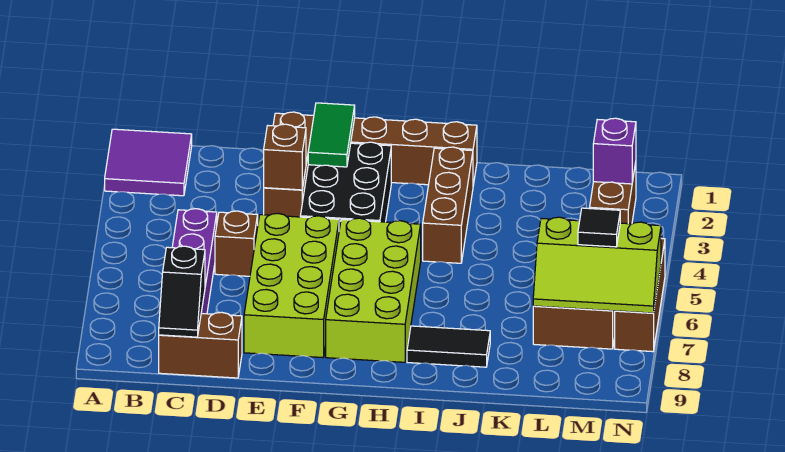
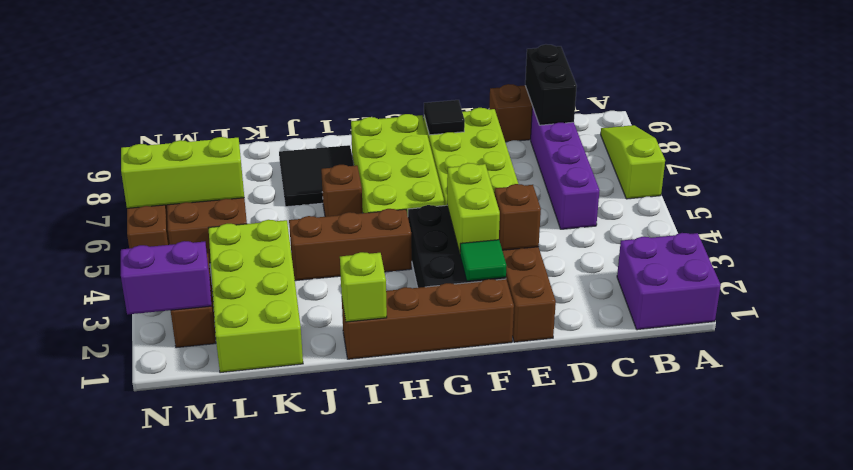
purple 2x2 tile [105,129,192,196] -> purple 2x2 brick [617,233,721,330]
none -> lime 1x3 slope [601,125,665,199]
black 1x2 slope [159,246,205,337] -> black 1x2 brick [525,44,577,125]
brown 1x1 brick [215,211,258,276] -> brown 1x1 brick moved to [321,165,363,217]
green 1x2 tile [308,103,355,167] -> green 1x1 tile [460,240,507,281]
none -> lime 1x2 brick [447,163,500,253]
none -> lime 1x1 brick [340,252,387,322]
brown 1x3 brick [423,147,473,263] -> brown 1x3 brick turned to [289,209,412,281]
black 1x2 tile [407,326,490,367] -> black 2x2 tile [279,145,354,207]
none -> lime 2x4 brick [209,220,303,373]
purple 1x1 brick [593,118,636,184] -> purple 1x2 brick [121,241,211,315]
black 1x1 tile [578,208,620,247] -> black 1x1 tile moved to [424,100,465,135]

